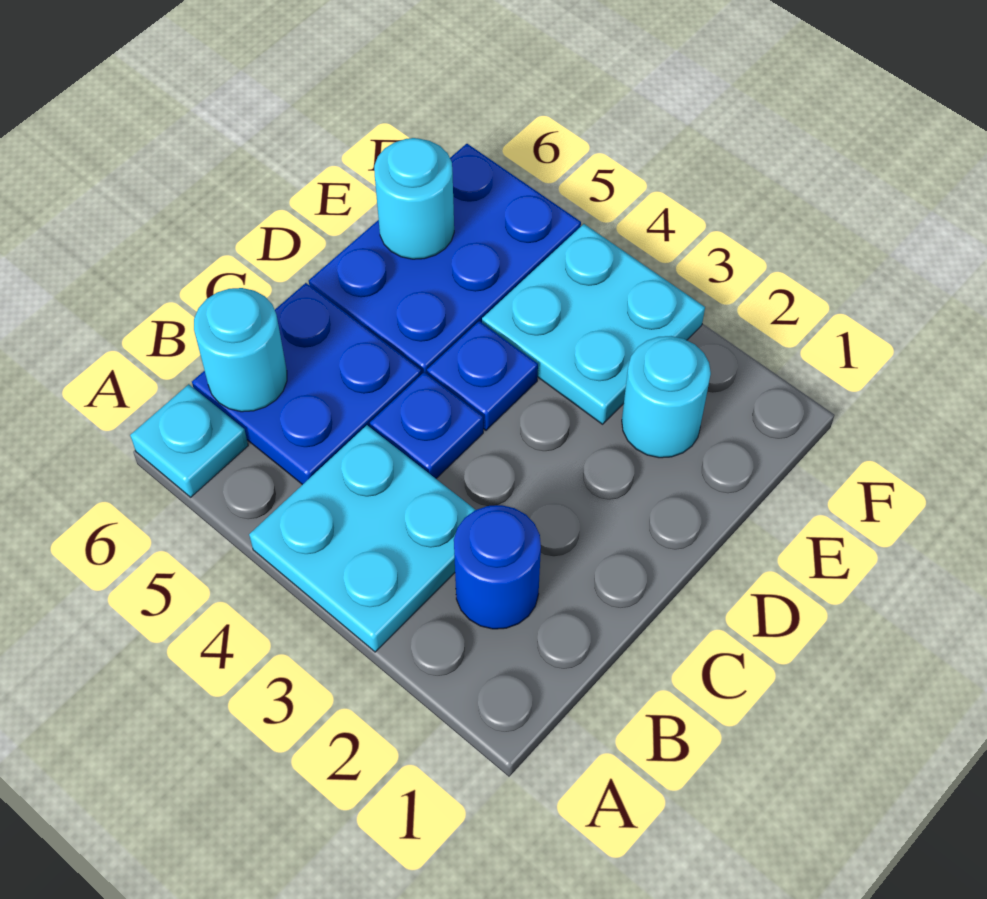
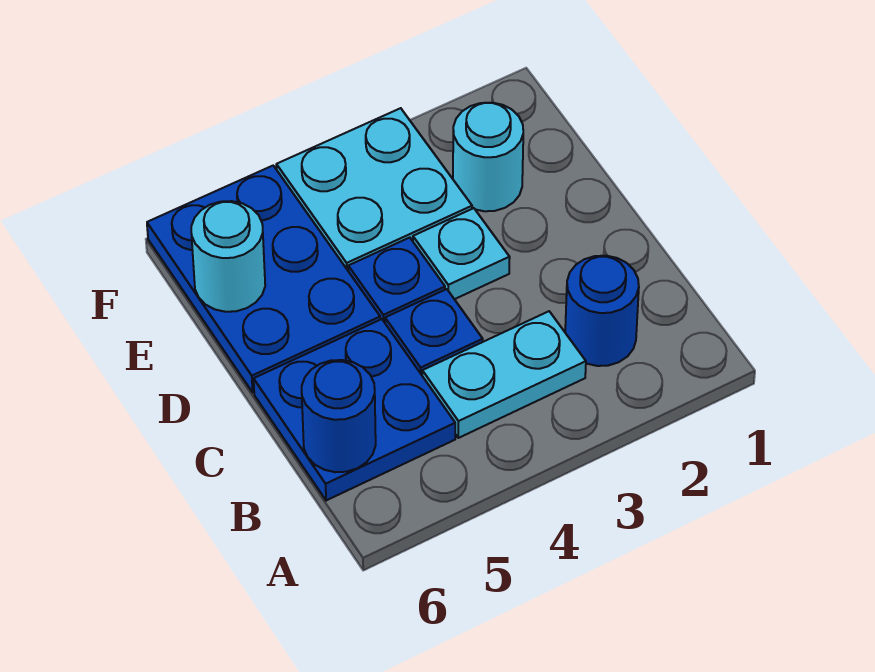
cyan 2x2 plate [249,425,475,652] -> cyan 1x2 plate [422,311,586,438]
cyan 1x1 plate [130,384,248,497] -> cyan 1x1 plate moved to [413,208,510,299]
cyan 1x1 round brick [194,288,287,412] -> blue 1x1 round brick [302,360,376,472]

